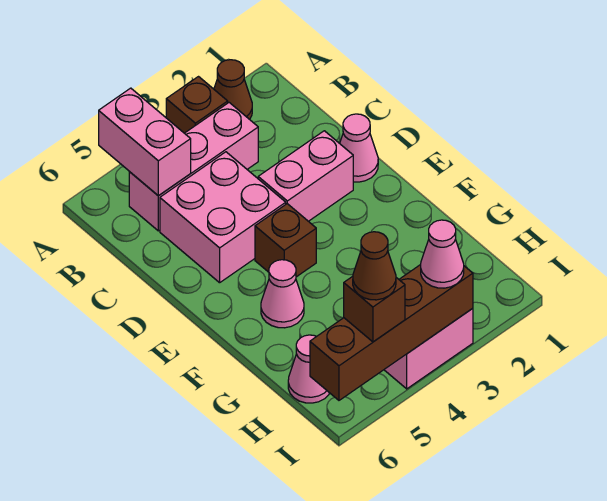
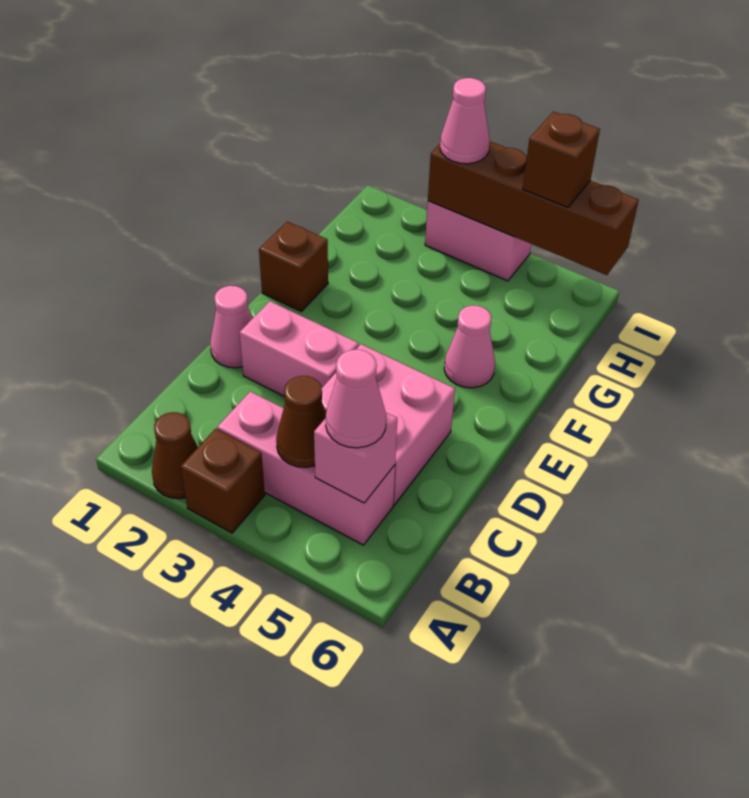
pink 1x2 brick [99,88,191,196] -> pink 1x1 brick [314,413,397,503]
brown 1x1 brick [255,204,316,277] -> brown 1x1 brick moved to [259,222,328,311]
pink 1x1 cone [288,335,329,403] -> pink 1x1 cone moved to [326,350,386,448]
brown 1x1 cone [353,232,396,300] -> brown 1x1 cone moved to [276,376,326,467]

